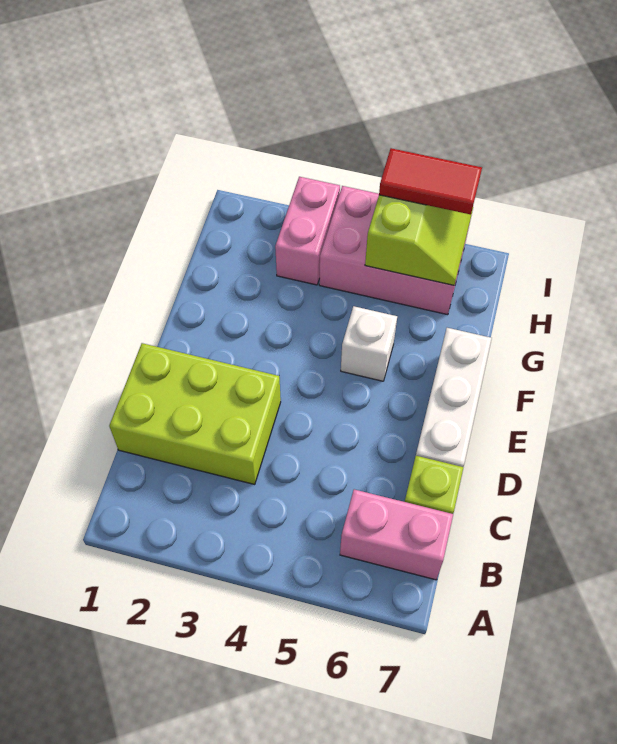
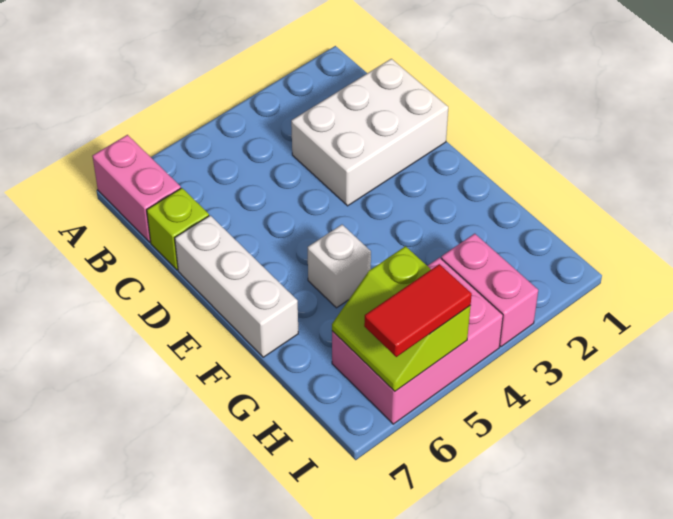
pink 1x2 brick [340,489,453,580] -> pink 1x2 brick turned to [92,135,181,242]
lime 2x3 brick [109,343,281,484] -> white 2x3 brick [291,59,448,206]

